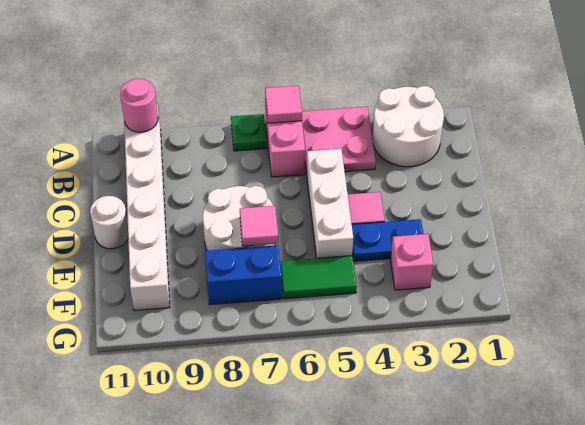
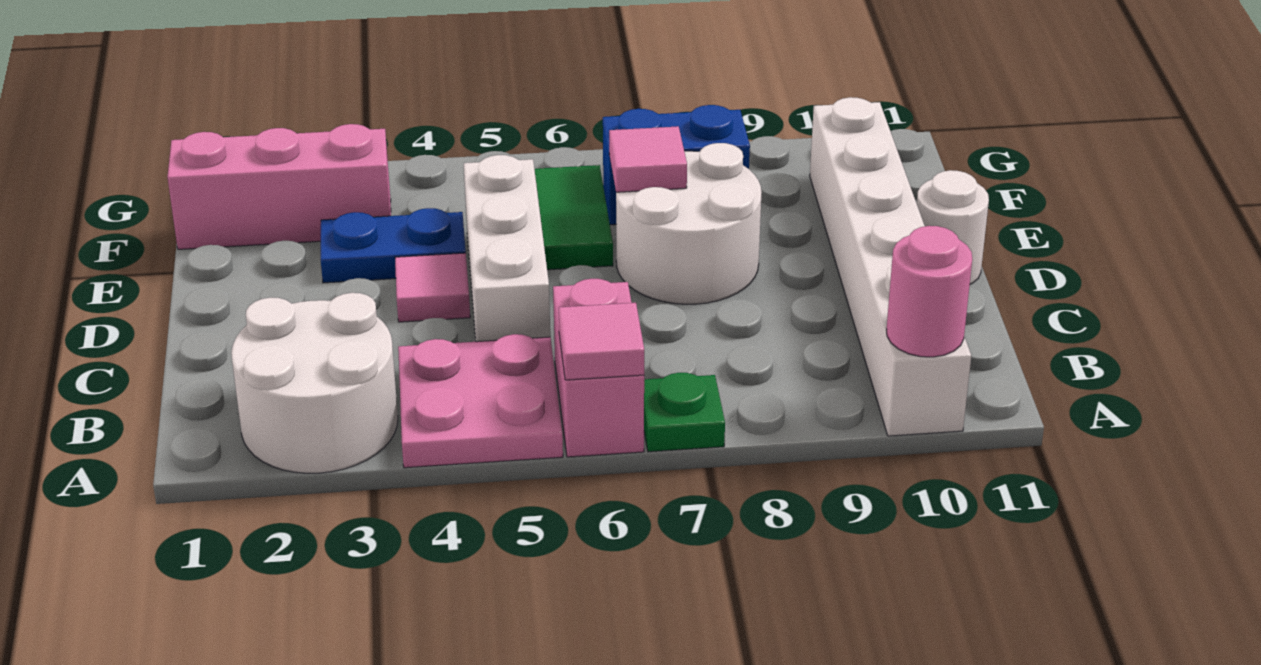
pink 1x1 brick [390,234,433,290] -> pink 1x3 brick [168,124,391,249]
green 1x2 tile [281,256,357,299] -> green 1x2 tile turned to [534,165,613,270]

